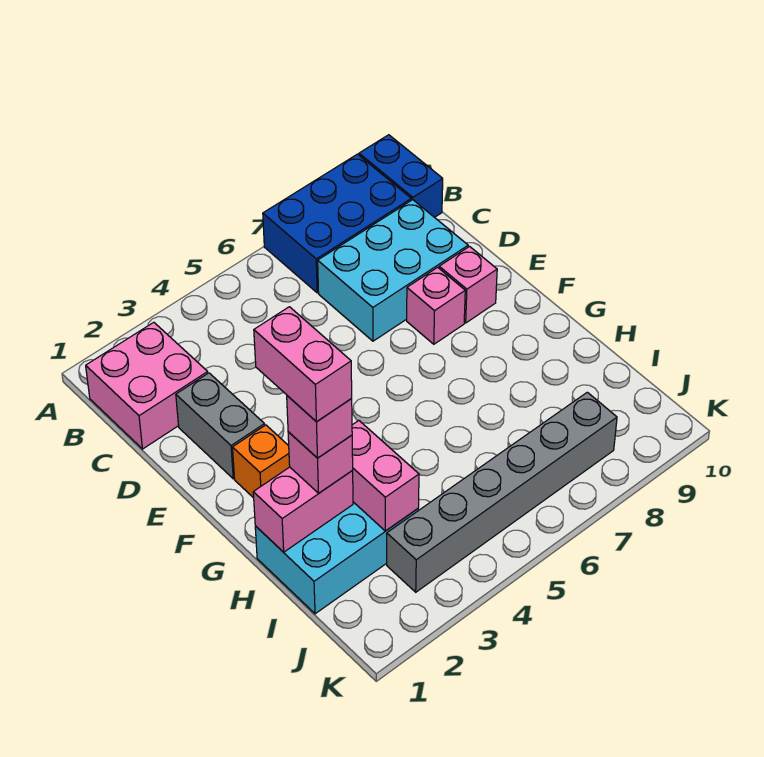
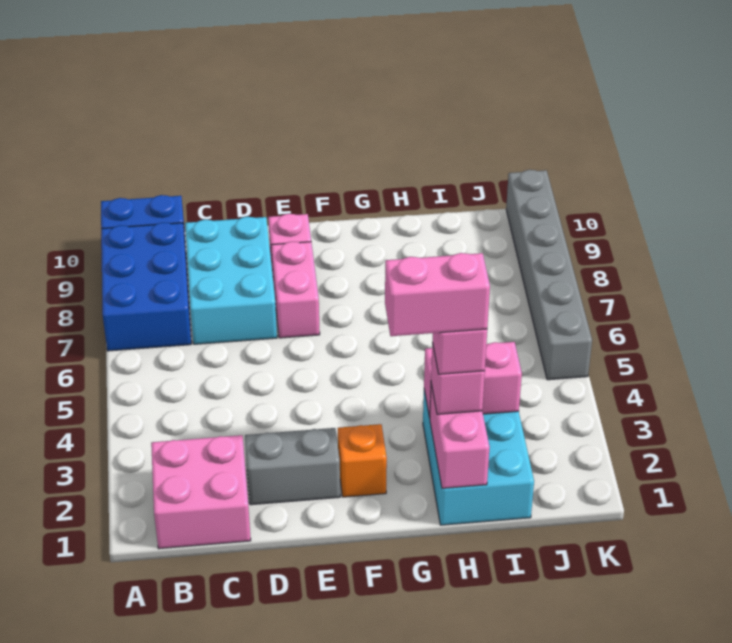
pink 1x1 brick [407,267,465,344] -> pink 1x2 brick [271,242,320,338]
grey 1x6 brick [387,392,617,592] -> grey 1x6 brick moved to [506,170,592,380]

